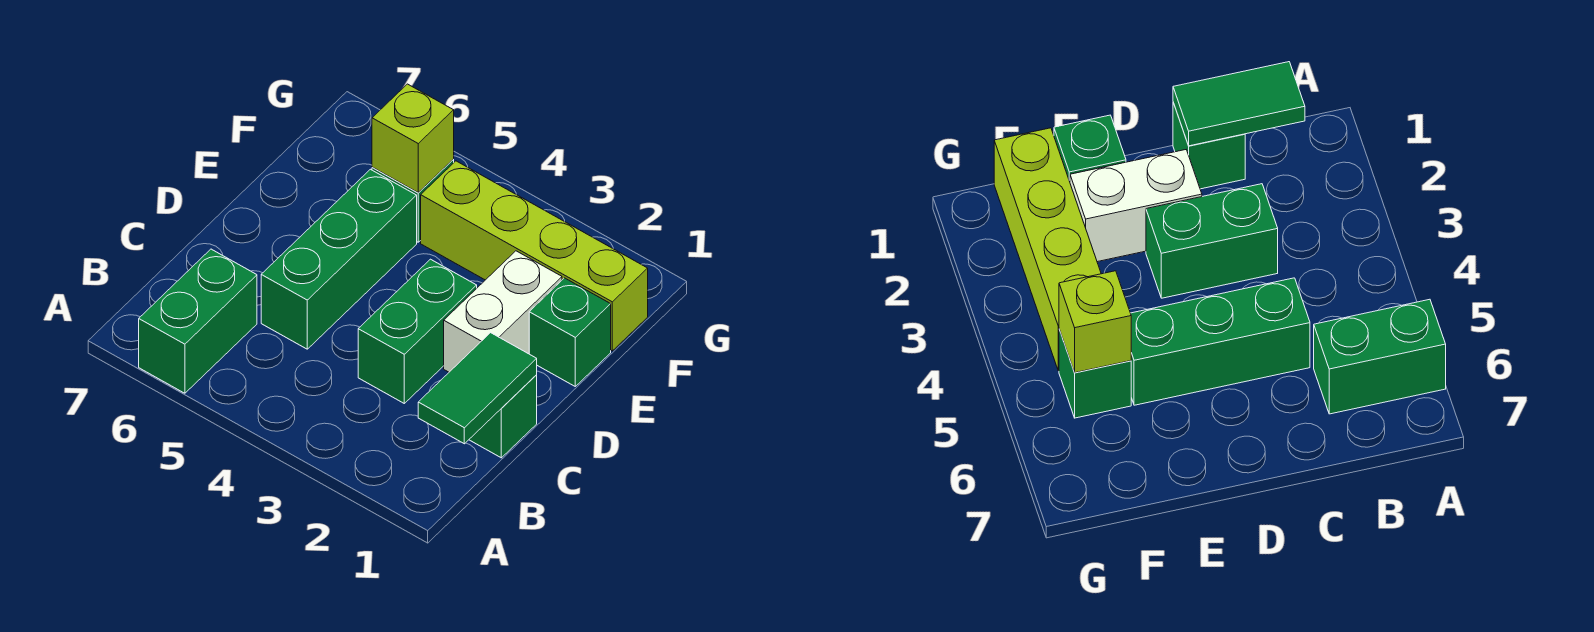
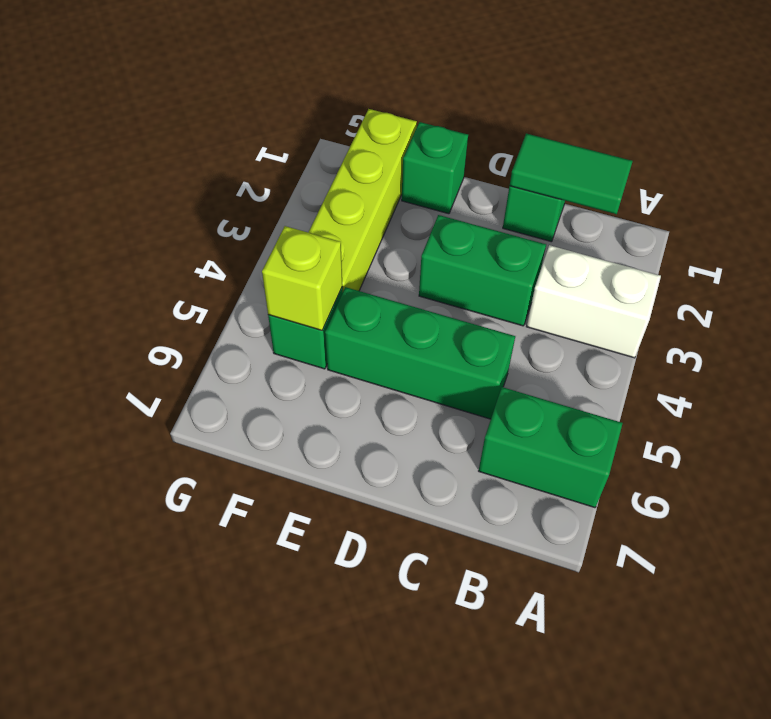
white 1x2 brick [444,251,562,372] -> white 1x2 brick moved to [526,245,661,358]

